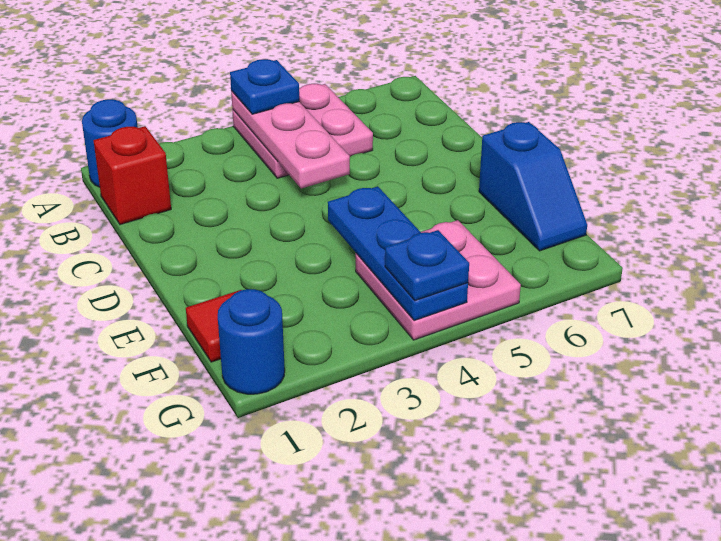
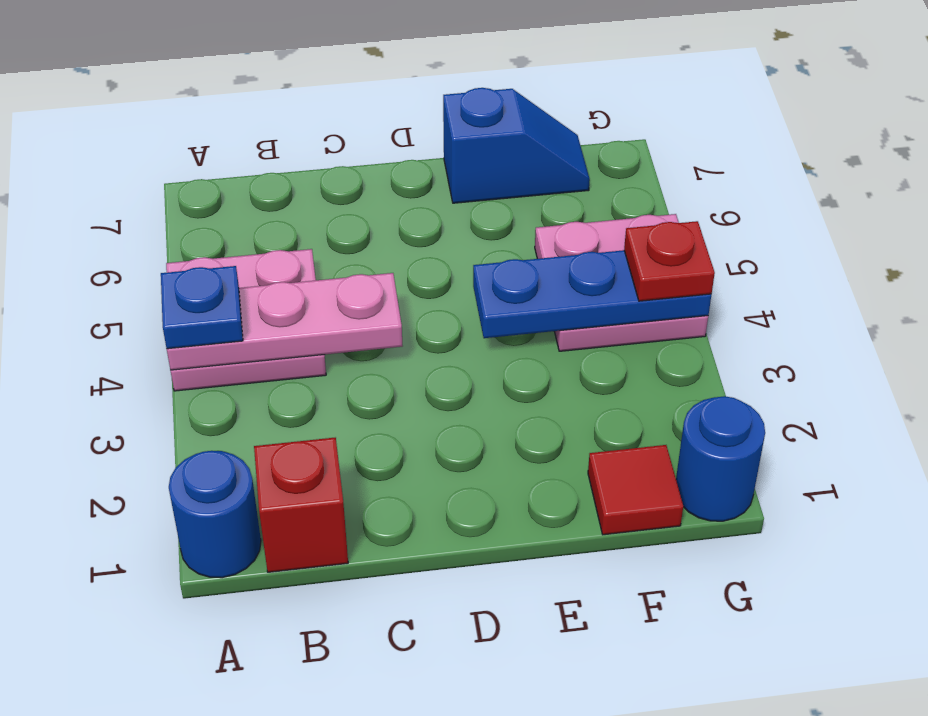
blue 1x1 plate [385,230,469,301] -> red 1x1 plate [624,221,715,301]

